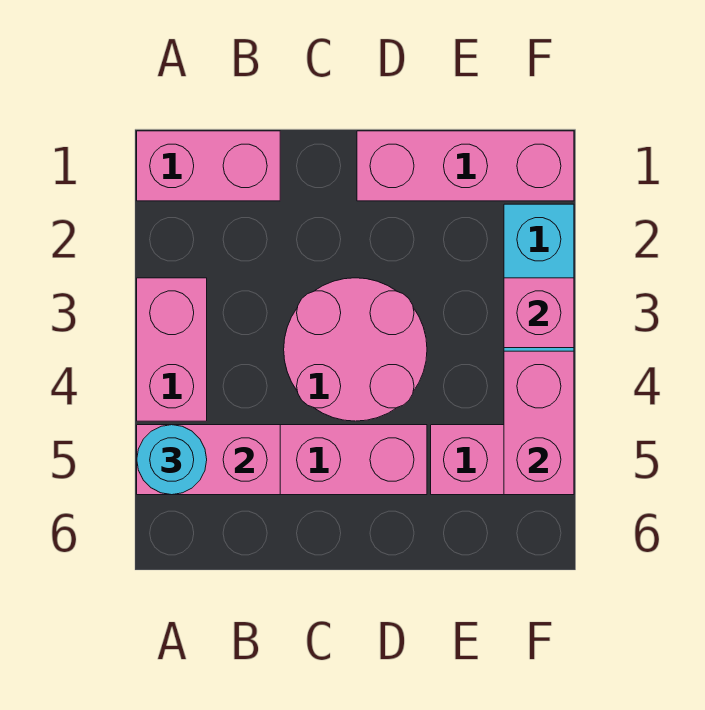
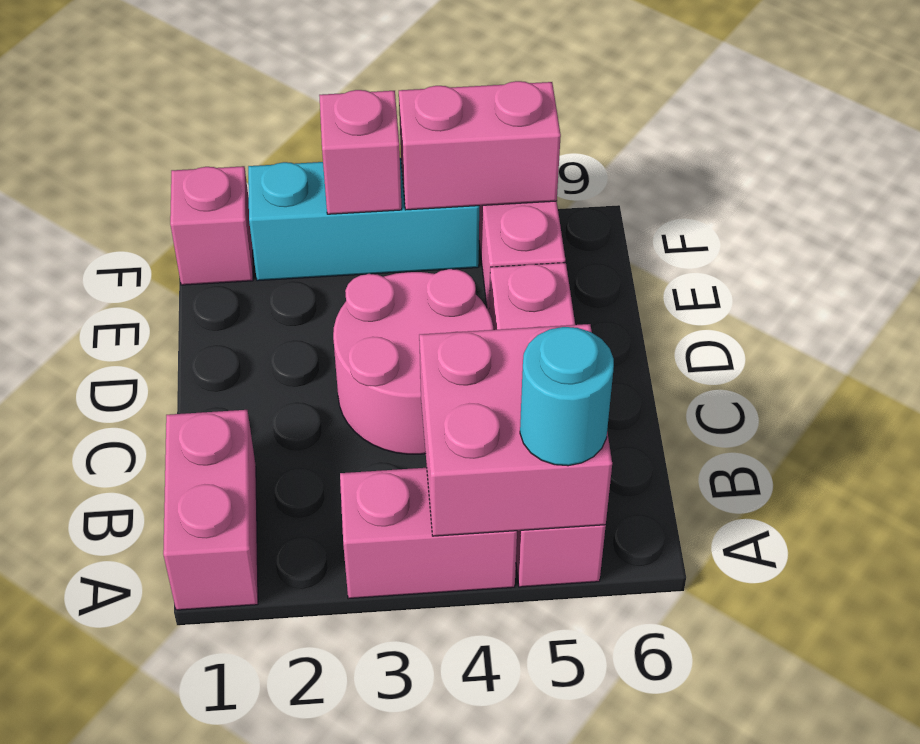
pink 1x2 brick [137,425,280,495] -> pink 2x2 brick [419,324,612,536]
pink 1x3 brick [357,131,574,201] -> pink 1x1 brick [170,166,253,285]

